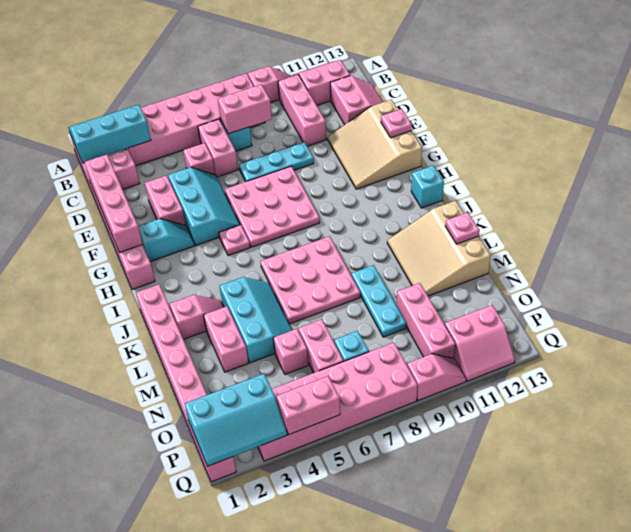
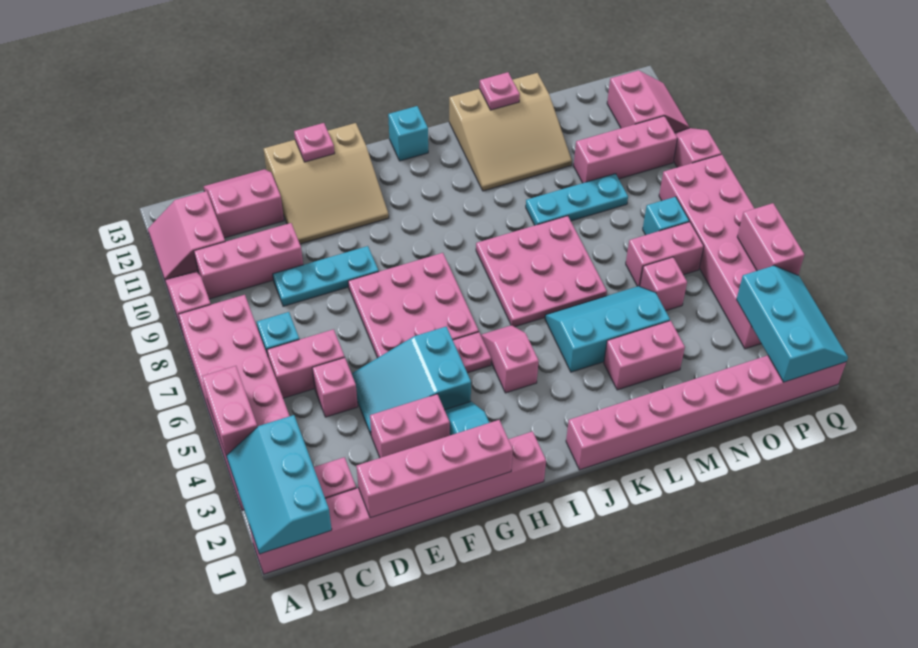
pink 1x2 brick [218,84,272,134] -> pink 1x2 brick moved to [202,366,257,456]
cyan 2x3 slope [168,167,240,245] -> cyan 2x3 slope turned to [352,327,471,435]
cyan 1x3 plate [239,142,314,182] -> cyan 1x3 plate turned to [273,246,379,306]
pink 1x2 slope [170,295,224,339] -> pink 1x2 slope moved to [481,325,539,393]

